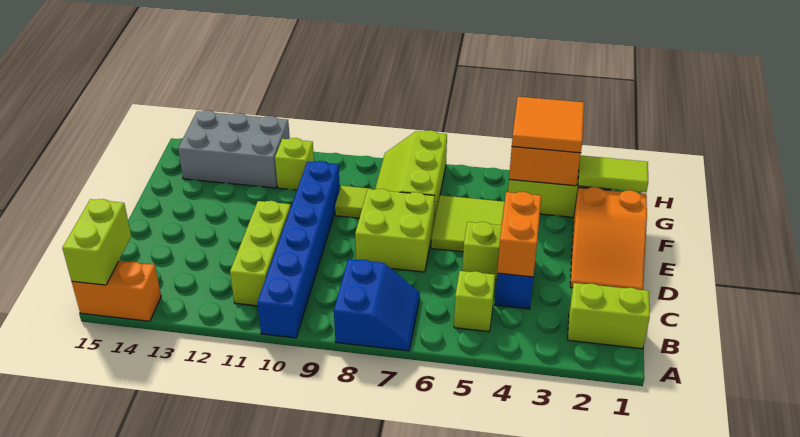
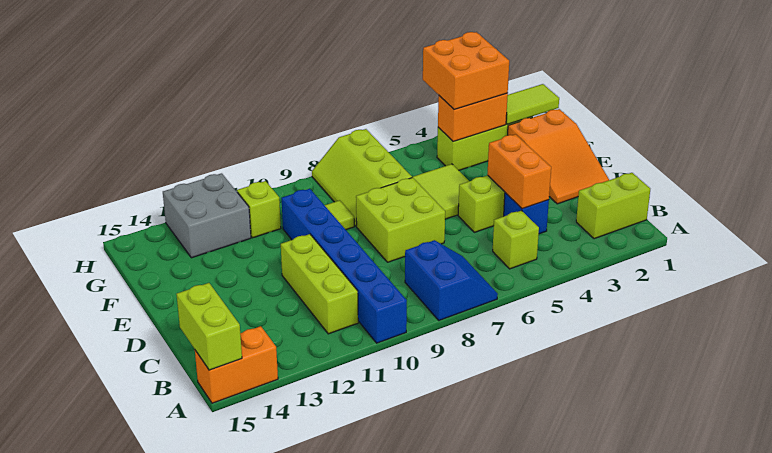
orange 2x2 tile [512,97,584,153] -> orange 2x2 brick [423,32,509,110]
grey 2x3 brick [178,110,290,188] -> grey 2x2 brick [163,173,251,258]

